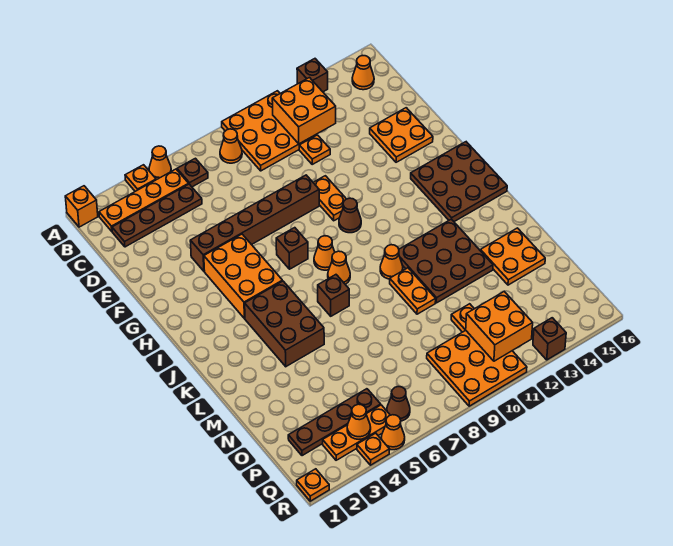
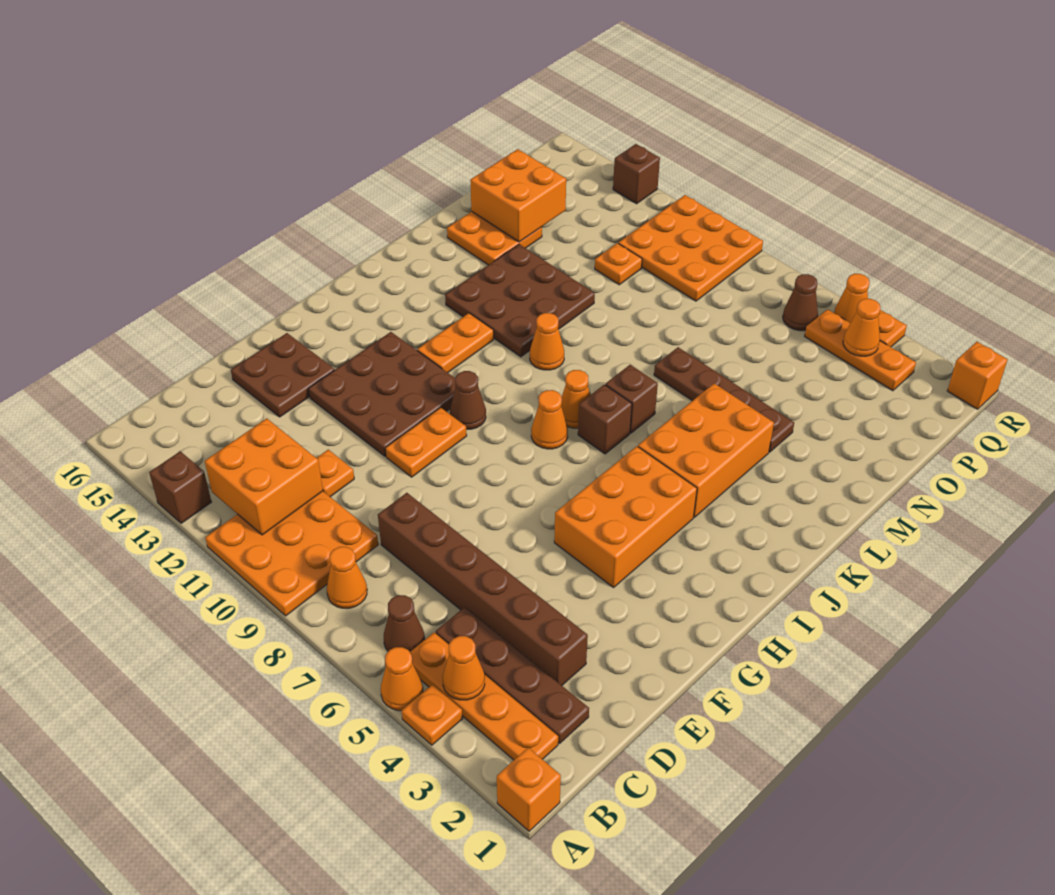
brown 1x1 plate [177,158,208,187] -> brown 1x1 cone [384,595,425,652]
orange 1x1 cone [352,55,374,90] -> orange 1x1 cone moved to [443,636,485,700]
orange 2x2 plate [370,108,433,162] -> brown 2x2 plate [231,333,334,417]
brown 1x6 brick [190,175,319,271] -> brown 1x6 brick moved to [378,493,588,685]
brown 1x1 brick [276,228,308,269] -> brown 1x1 brick moved to [578,385,632,454]
brown 3x3 plate [411,142,507,222] -> brown 3x3 plate moved to [308,332,456,456]
brown 2x3 brick [245,281,324,367] -> orange 2x3 brick [638,383,774,517]
orange 1x2 plate [390,268,436,314] -> orange 1x2 plate moved to [417,313,494,373]
brown 1x4 plate [288,389,381,456] -> brown 1x4 plate moved to [654,347,794,452]
orange 2x2 brick [466,292,533,361] -> orange 2x2 brick moved to [470,149,566,242]
orange 1x1 plate [297,469,329,501] -> orange 1x1 brick [947,342,1008,409]

